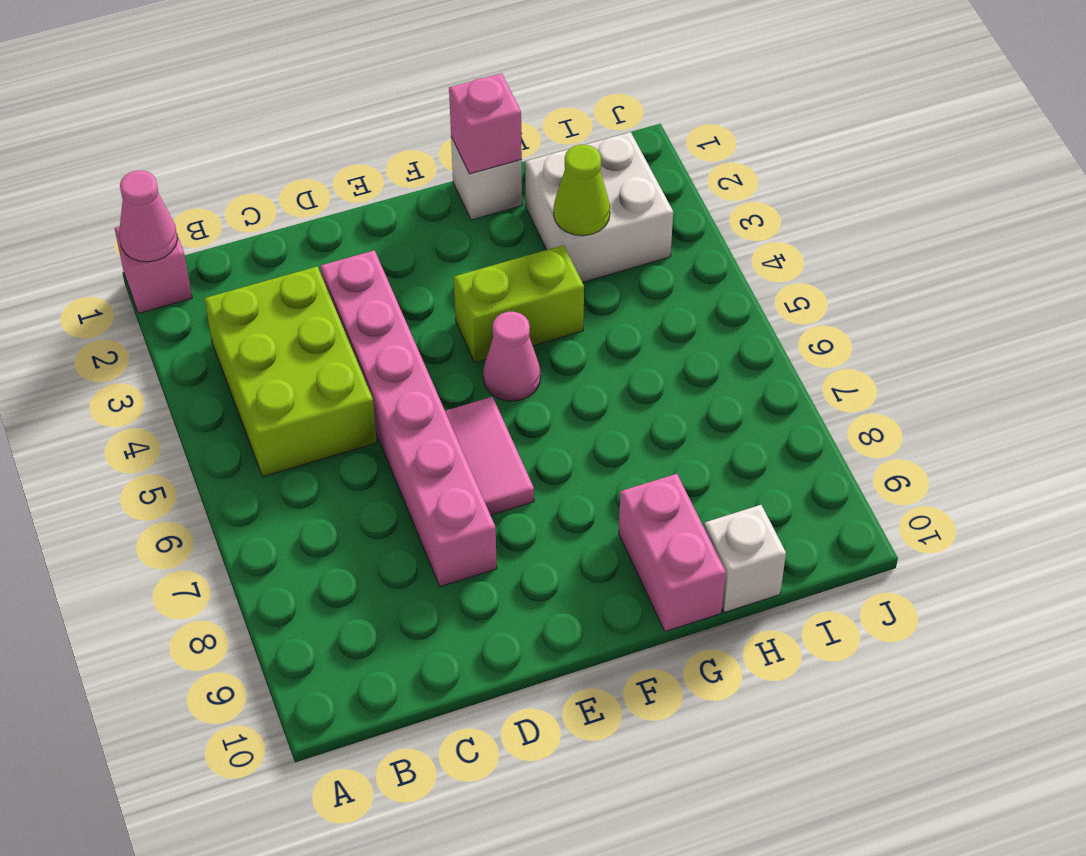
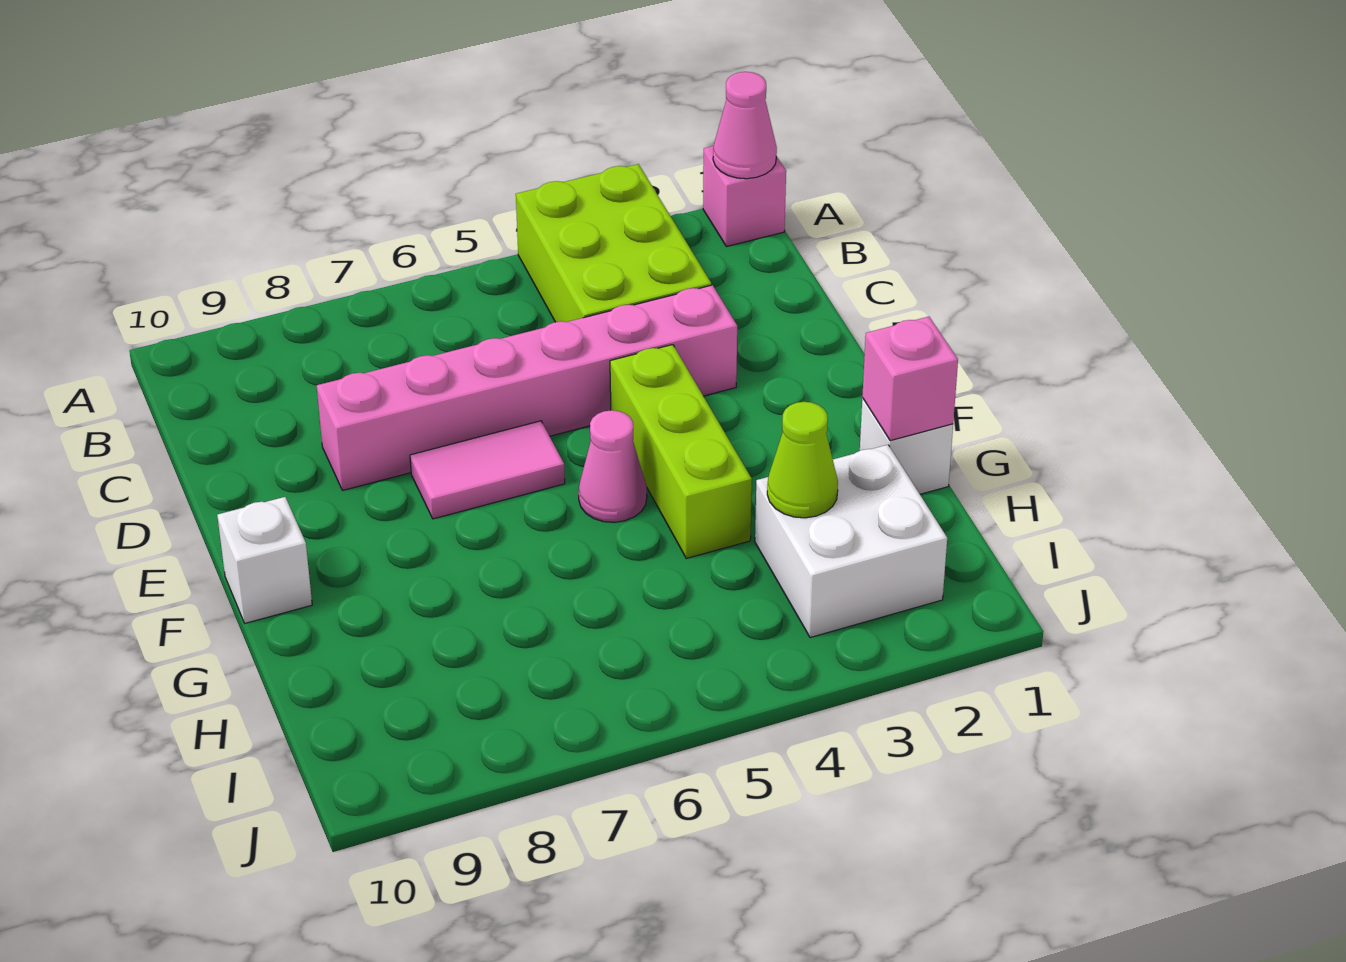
lime 2x3 brick [204,267,377,477] -> lime 2x3 brick turned to [516,164,711,322]
lime 1x2 brick [454,245,584,363] -> lime 1x3 brick [610,345,752,558]
pink 1x2 brick [619,474,726,631] -> none
white 1x1 brick [704,505,786,612] -> white 1x1 brick moved to [217,497,312,623]

